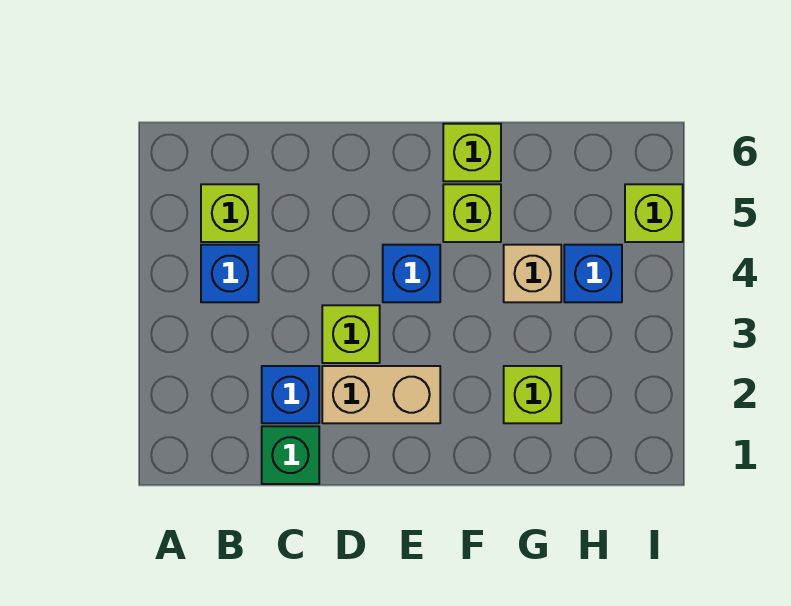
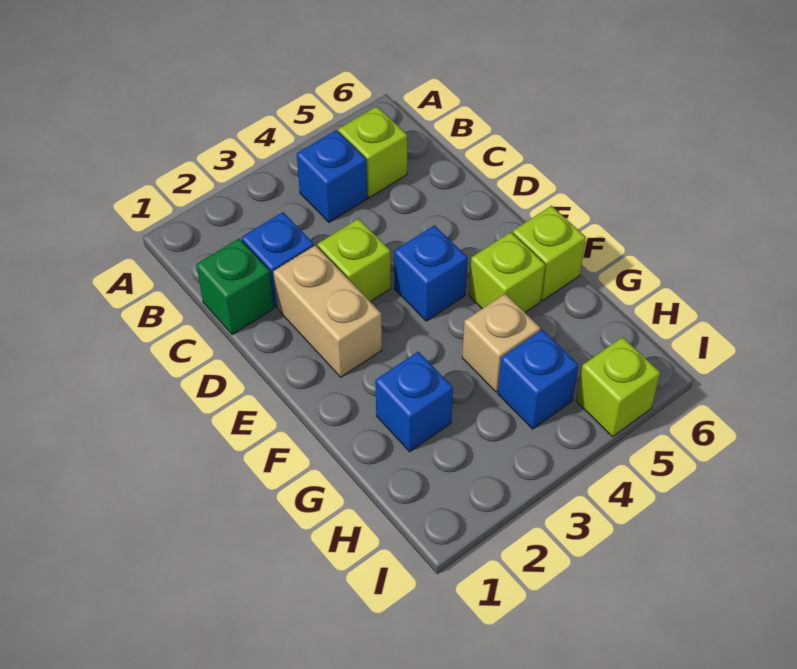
lime 1x1 brick [504,366,561,423] -> blue 1x1 brick [375,352,453,452]

